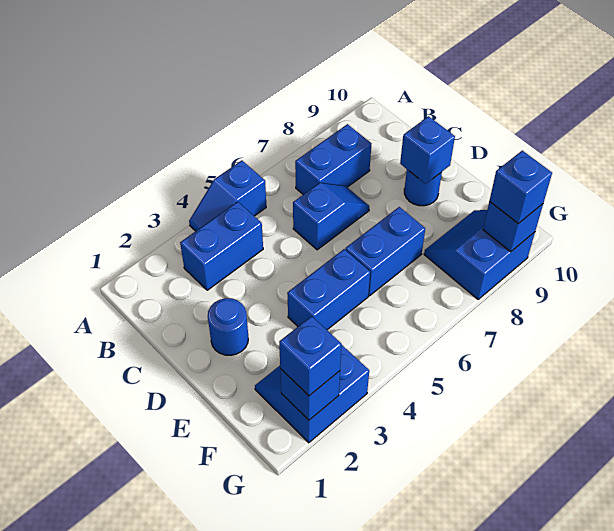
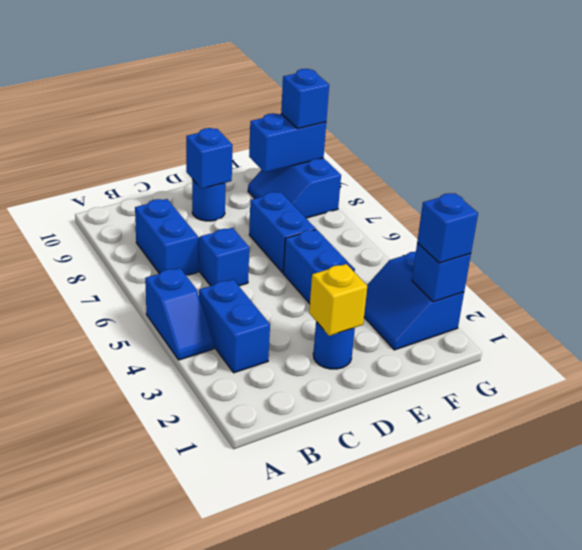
none -> yellow 1x1 brick [309,264,367,336]
blue 1x1 brick [483,202,543,252] -> blue 1x2 brick [249,113,326,172]

